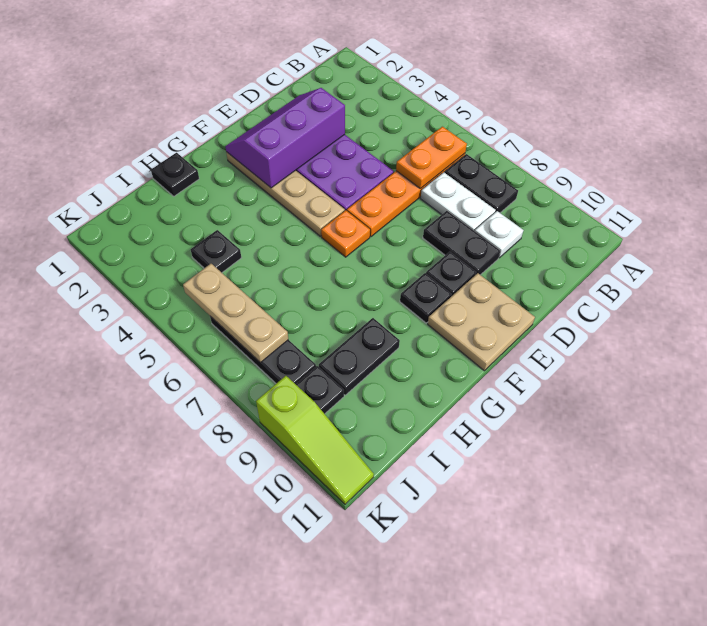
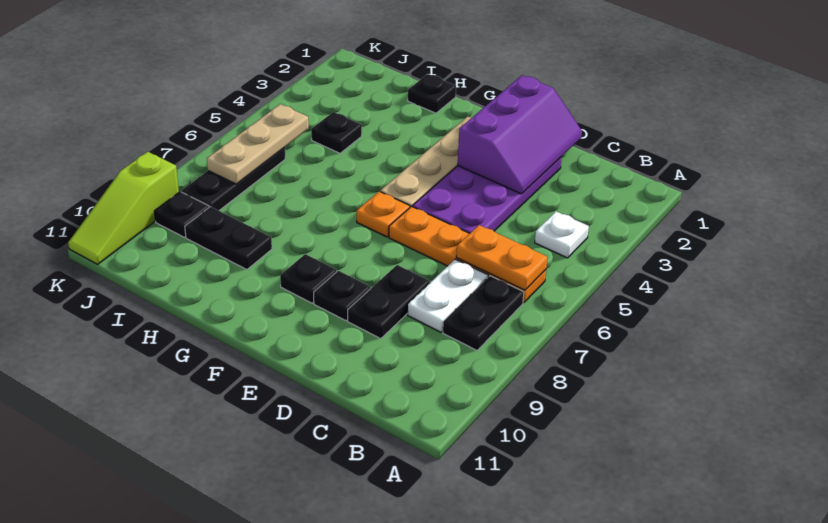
white 1x1 plate [475,211,523,258] -> white 1x1 plate moved to [535,211,589,258]
purple 2x3 slope [225,88,345,188] -> purple 2x3 slope turned to [458,75,582,194]
tan 2x2 plate [428,273,535,371] -> none

